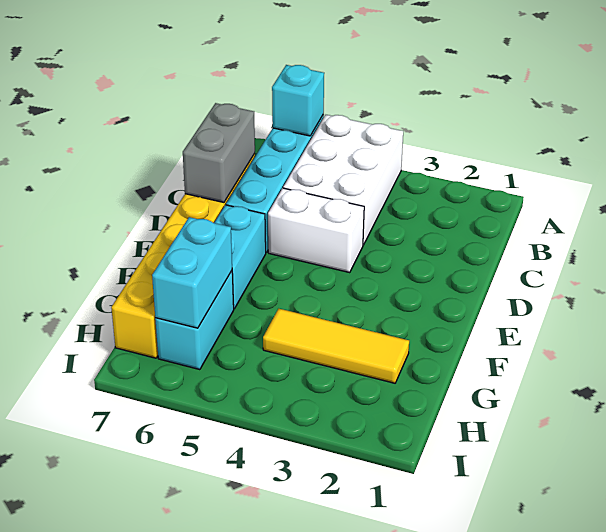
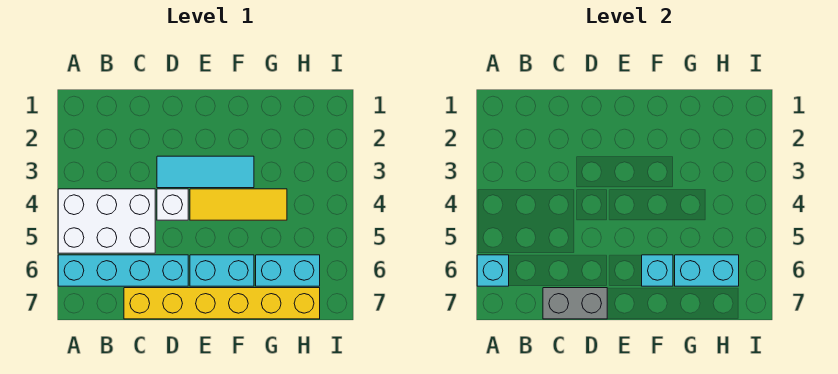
none -> cyan 1x3 tile [157,156,254,188]
white 1x2 brick [268,188,364,272] -> white 1x1 brick [157,189,188,220]
none -> cyan 1x1 brick [642,255,673,286]
yellow 1x3 tile [263,309,409,383] -> yellow 1x3 tile turned to [190,189,287,220]

